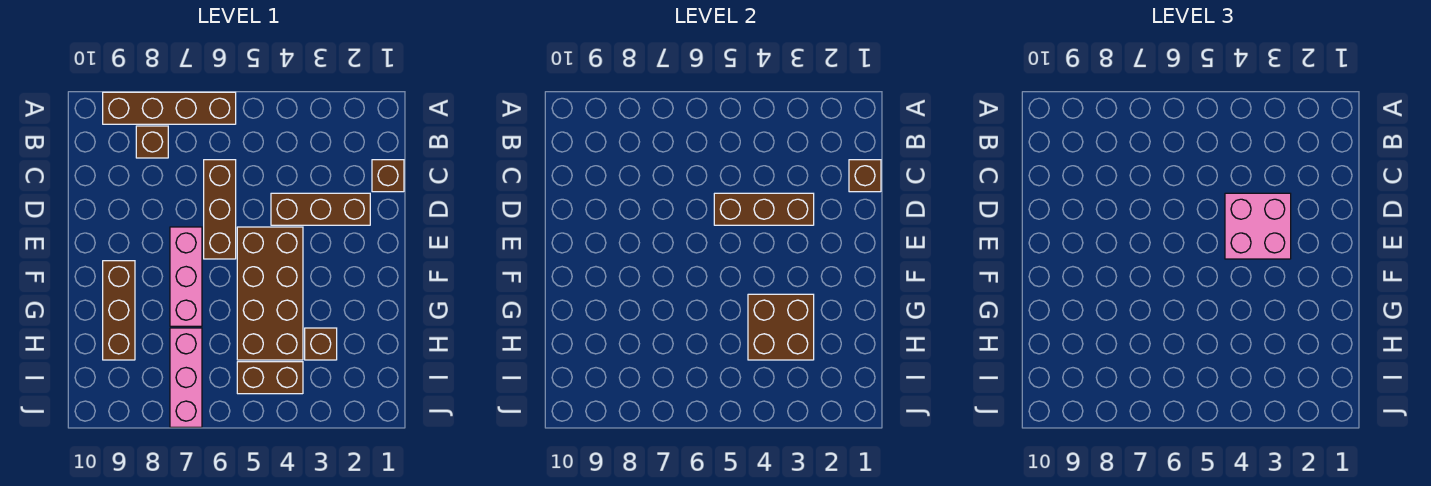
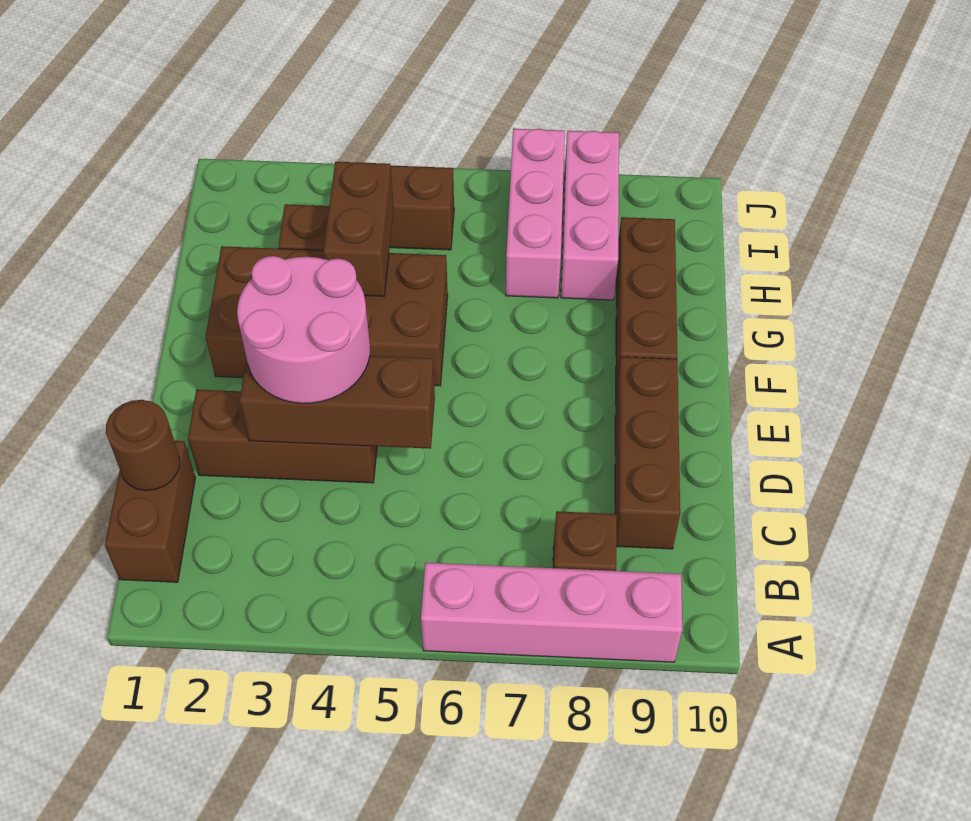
brown 1x4 brick [103,92,236,124] -> pink 1x4 brick [421,563,682,662]
brown 1x1 brick [372,160,404,192] -> brown 1x2 brick [105,441,195,582]
brown 1x1 brick [849,160,881,192] -> brown 1x1 round brick [106,400,180,491]
brown 1x3 brick [204,160,236,259] -> brown 1x3 brick moved to [615,357,680,549]
pink 2x2 brick [1225,193,1291,259] -> pink 2x2 round brick [237,256,370,403]
brown 2x4 brick [237,227,303,360] -> brown 2x4 brick turned to [205,246,448,386]
pink 1x3 brick [170,227,202,326] -> pink 1x3 brick moved to [561,131,619,300]
brown 2x2 brick [748,294,814,360] -> brown 1x2 brick [323,162,394,296]

